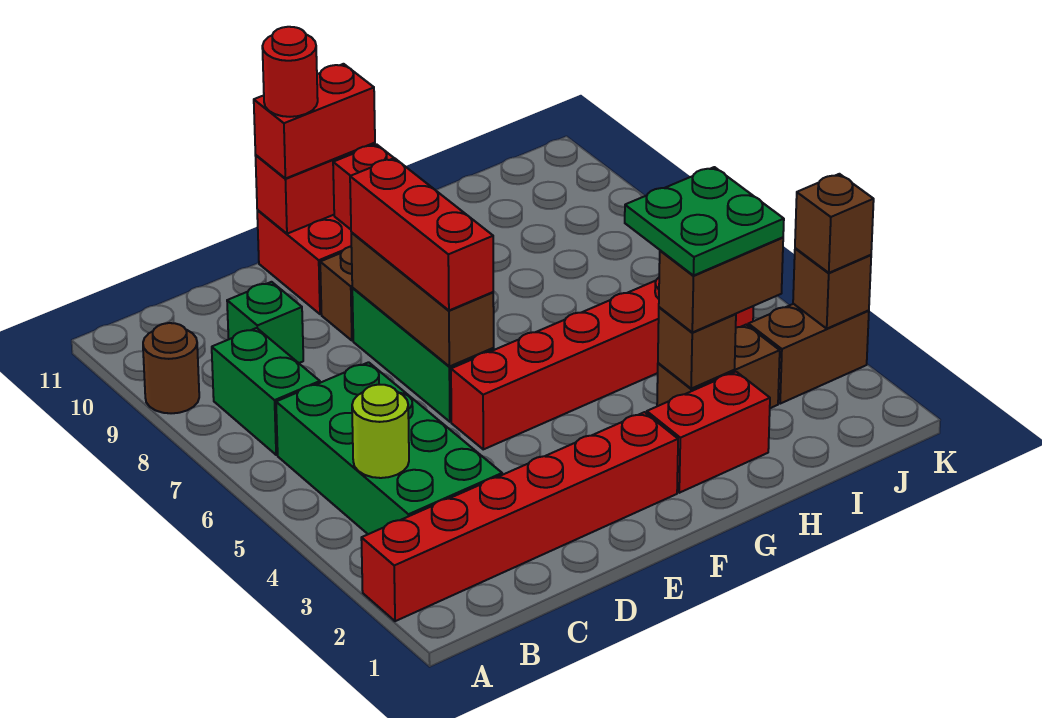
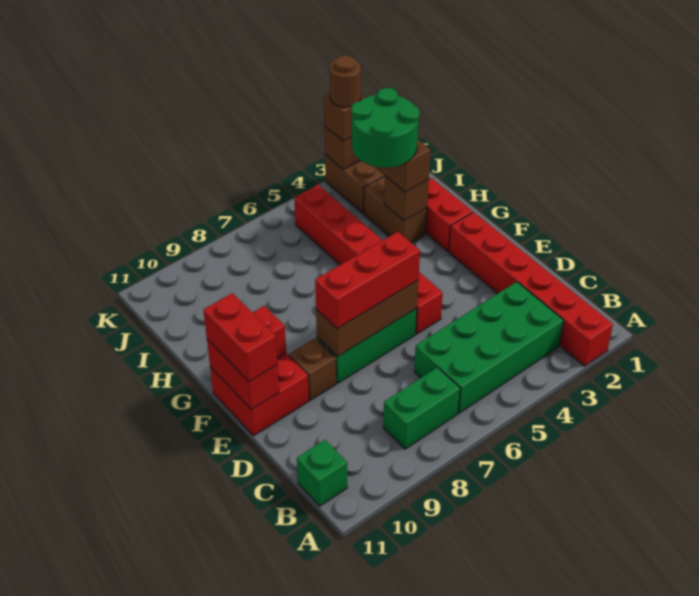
brown 1x1 round brick [143,323,199,413] -> brown 1x1 round brick moved to [330,55,361,107]
lime 1x1 round brick [352,385,409,478] -> none
green 1x1 brick [227,282,303,363] -> green 1x1 brick moved to [297,440,347,506]
red 1x1 round brick [262,27,318,117] -> none
green 2x2 plate [625,167,784,276] -> green 2x2 round brick [351,88,420,168]

